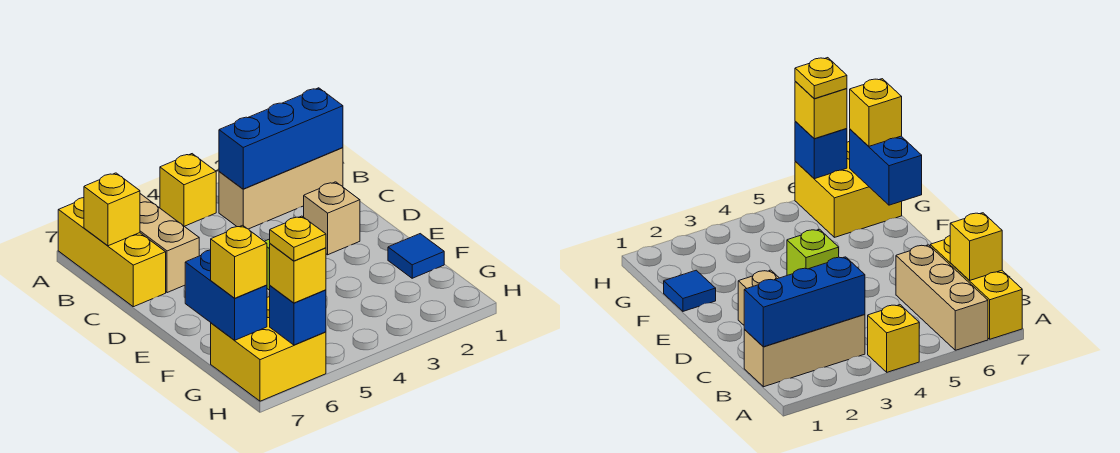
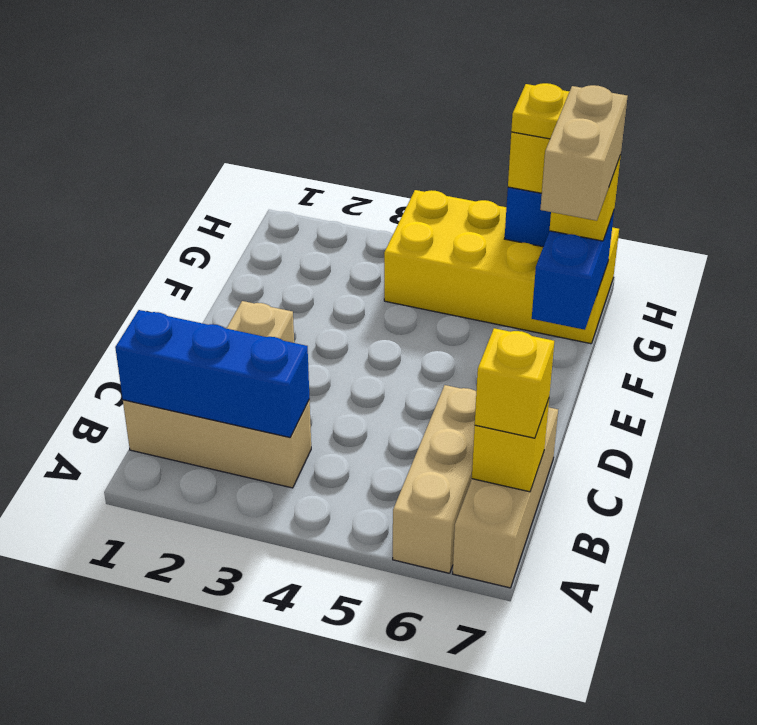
yellow 1x1 brick [160,154,216,226] -> yellow 1x1 brick moved to [475,328,554,438]
yellow 1x3 brick [58,198,166,307] -> tan 1x3 brick [453,407,558,588]
lime 1x1 brick [787,229,839,275] -> none
blue 1x1 tile [388,234,444,278] -> none
none -> tan 1x2 brick [540,85,628,221]
yellow 2x2 brick [211,297,326,401] -> yellow 2x4 brick [384,190,619,344]

